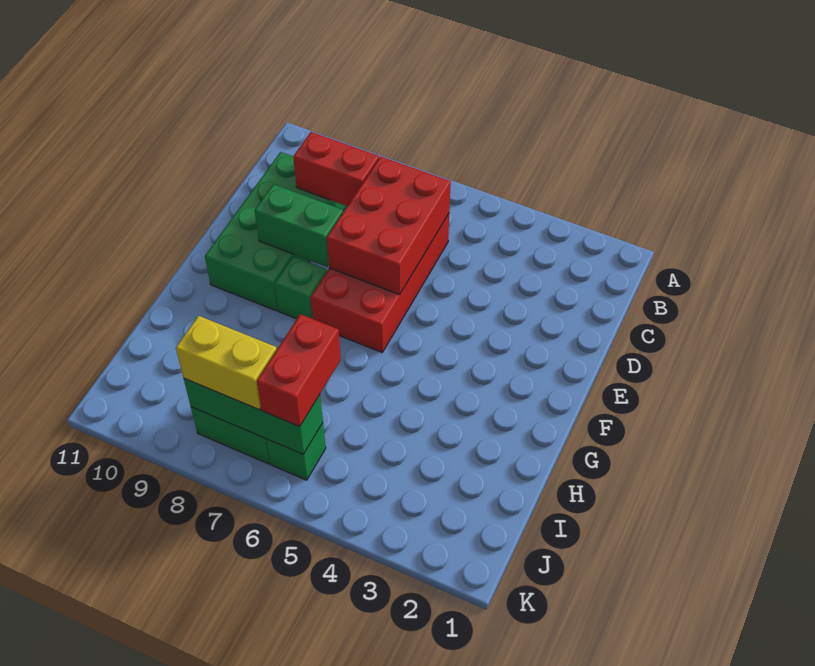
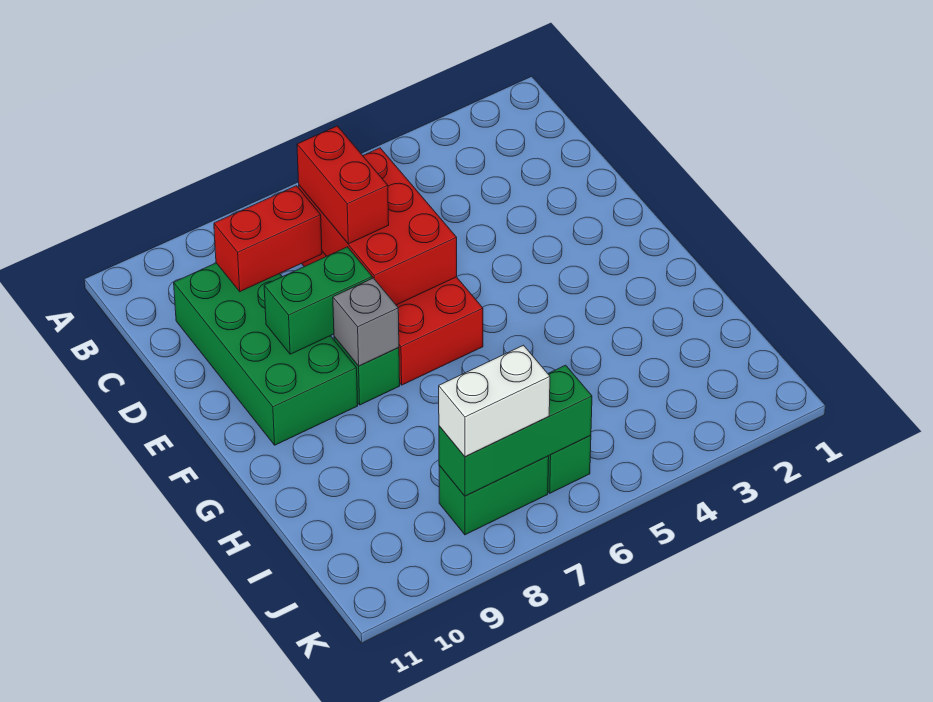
none -> grey 1x1 brick [333,278,399,366]
red 1x2 brick [257,314,341,427] -> red 1x2 brick moved to [297,126,389,244]
yellow 1x2 brick [176,316,277,410] -> white 1x2 brick [439,345,550,457]

